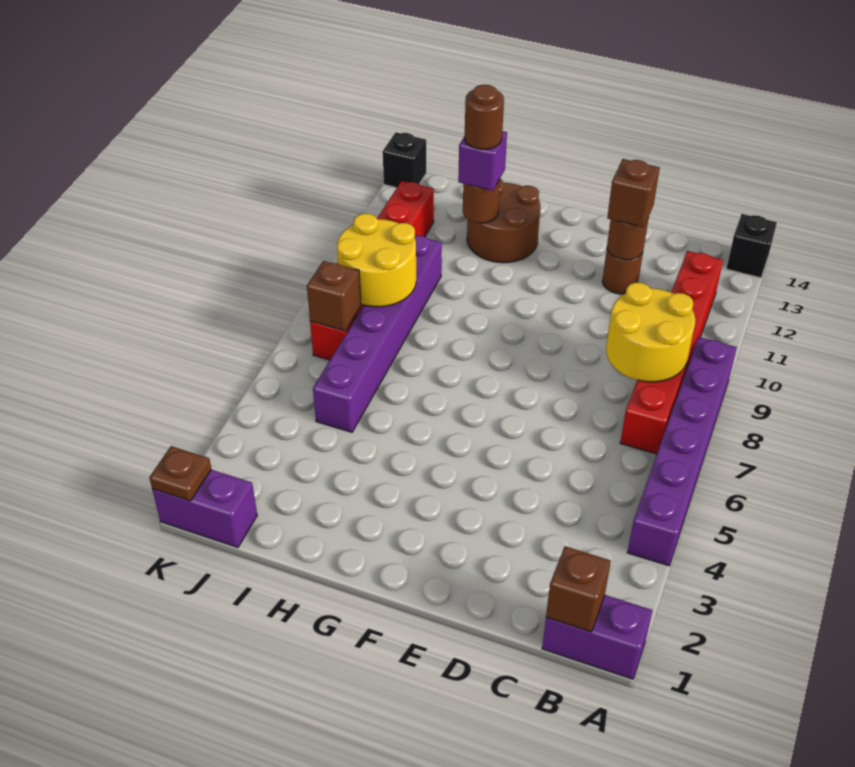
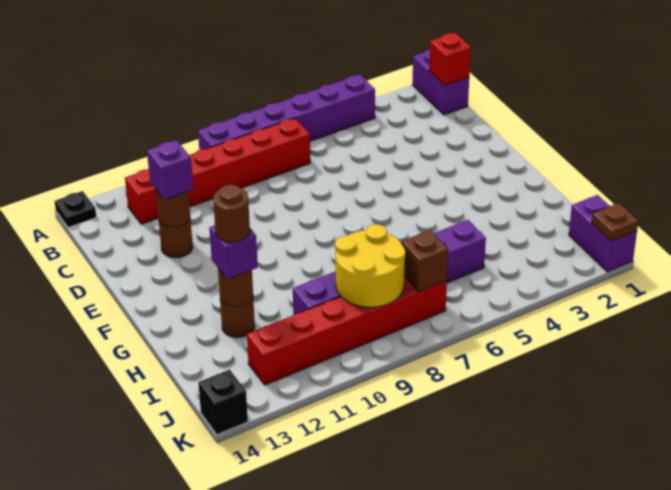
black 1x1 brick [726,214,777,278] -> black 1x1 plate [54,191,96,227]
brown 1x1 brick [546,546,611,632] -> red 1x1 brick [429,33,471,85]
yellow 2x2 round brick [606,283,695,382] -> none
brown 1x1 brick [607,159,660,227] -> purple 1x1 brick [147,140,193,200]
brown 2x2 round brick [467,179,540,263] -> brown 1x1 round brick [220,298,255,338]

